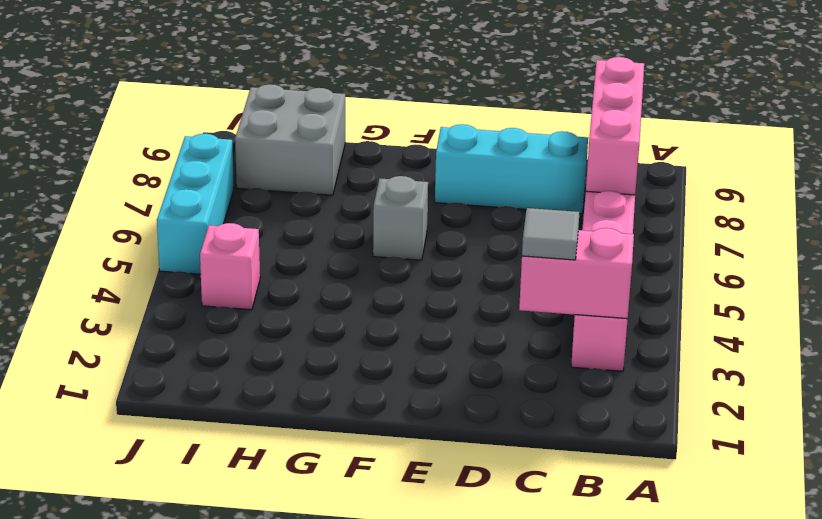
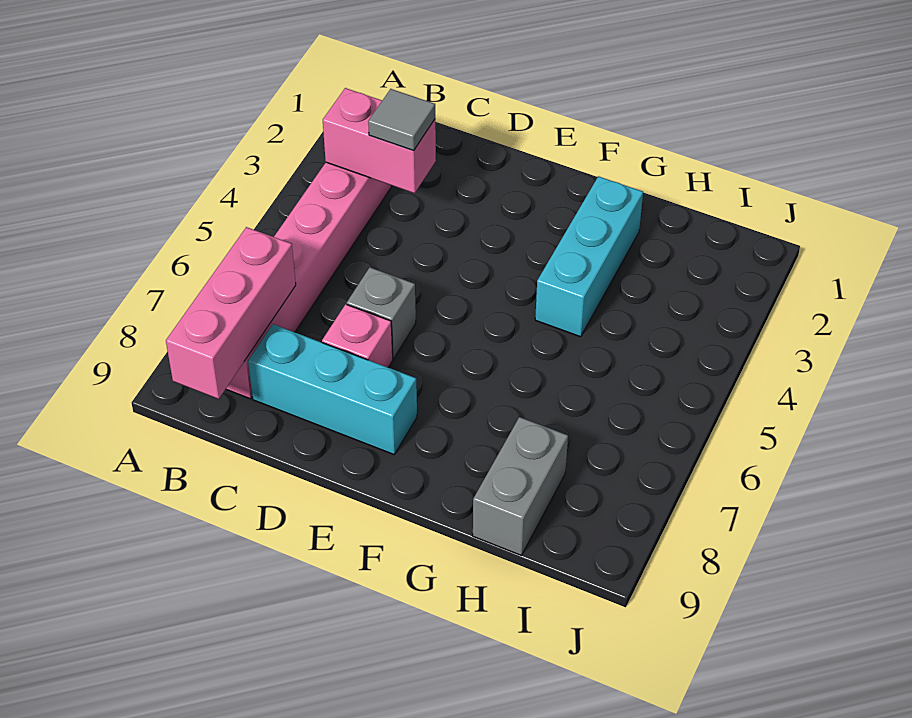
grey 1x1 brick [373,176,428,260] -> grey 1x1 brick moved to [347,268,416,359]
grey 2x2 brick [235,84,345,195] -> grey 1x2 brick [473,417,568,555]
pink 1x1 brick [200,223,260,310] -> pink 1x1 brick moved to [322,304,393,367]
cyan 1x3 brick [157,134,234,274] -> cyan 1x3 brick moved to [535,176,643,337]

